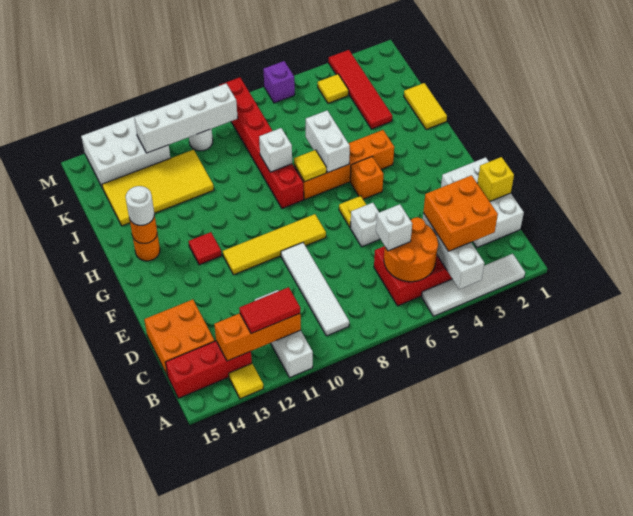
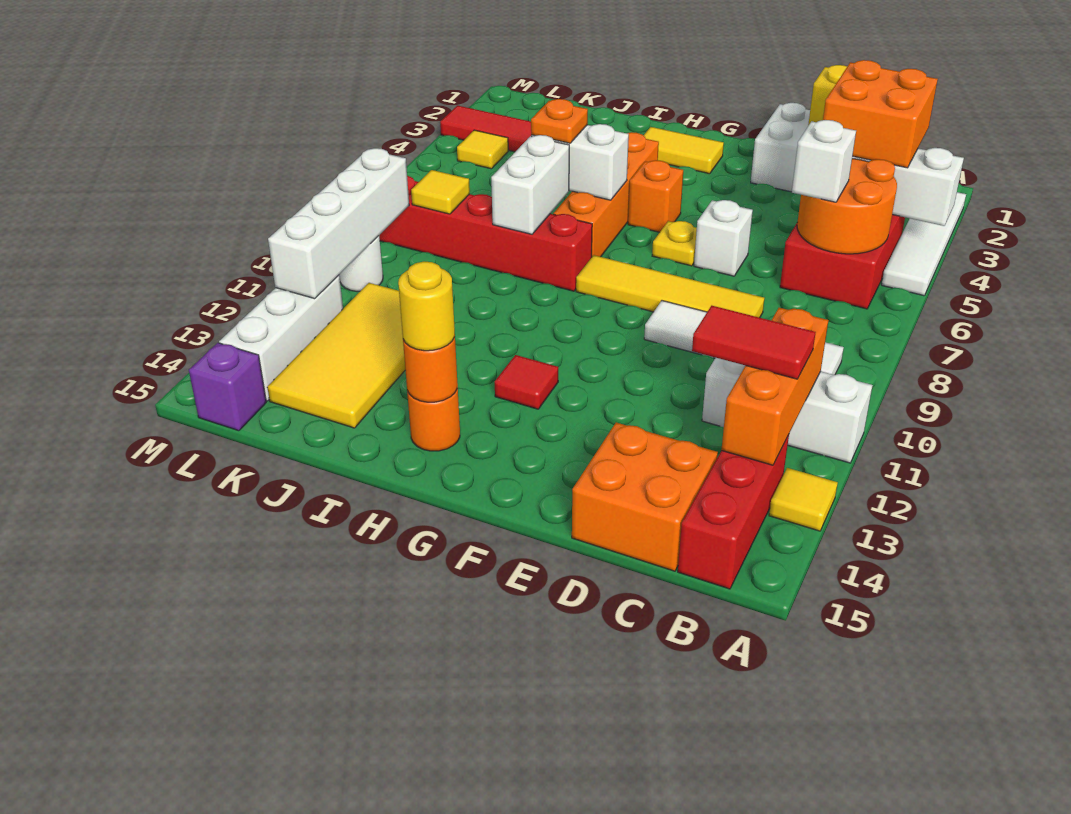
red 1x2 tile [239,287,300,333] -> red 1x2 tile turned to [692,306,816,379]
yellow 1x4 tile [223,214,326,275] -> yellow 1x4 tile turned to [576,255,764,318]
yellow 1x1 tile [294,150,326,182] -> yellow 1x1 tile moved to [411,170,470,214]
white 1x1 round brick [126,186,154,225] -> yellow 1x1 round brick [398,261,455,351]
yellow 1x2 tile [404,83,447,130] -> yellow 1x2 tile moved to [643,127,724,174]
none -> orange 1x1 plate [531,99,588,143]
white 1x1 brick [259,128,292,172] -> white 1x2 brick [491,135,569,234]
white 2x3 brick [81,111,170,188] -> white 1x3 brick [219,275,343,401]
purple 1x1 brick [264,61,295,103] -> purple 1x1 brick moved to [189,343,266,431]

